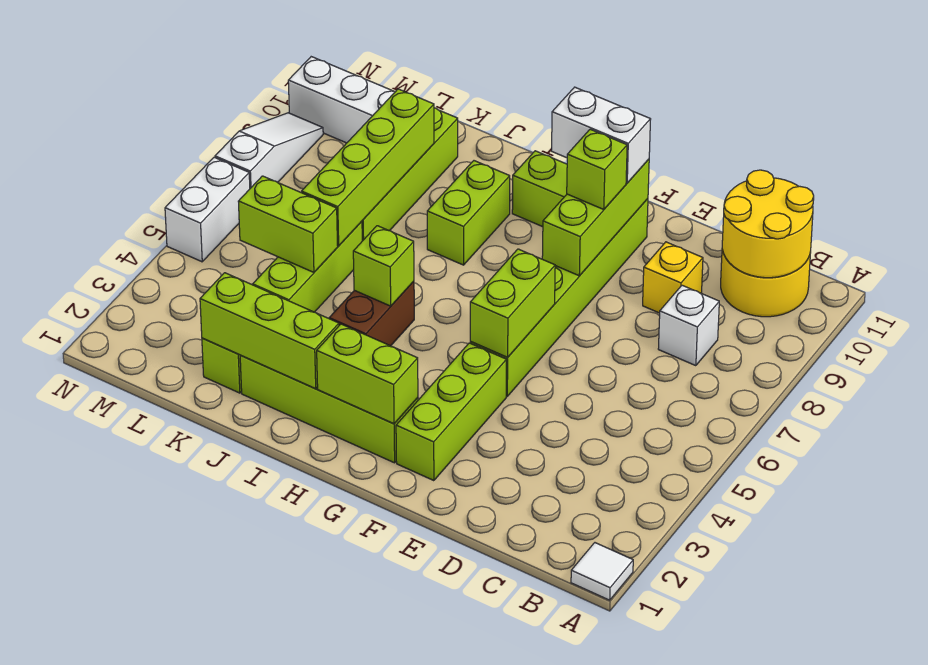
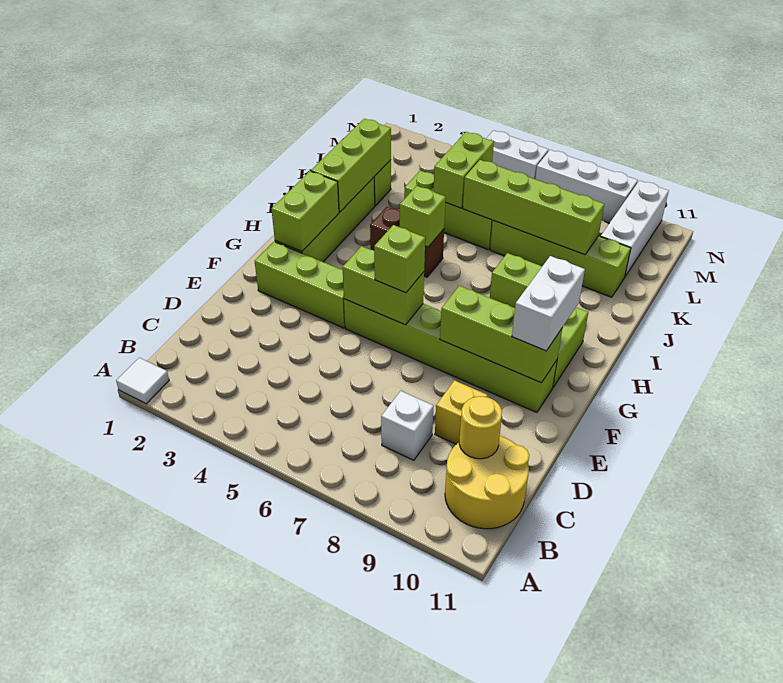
yellow 2x2 round brick [722,170,814,278] -> yellow 1x1 round brick [459,396,502,459]
lime 1x1 brick [567,129,627,210] -> lime 1x1 brick moved to [374,225,425,293]
white 1x3 slope [215,113,323,188] -> white 1x3 brick [535,150,638,223]

